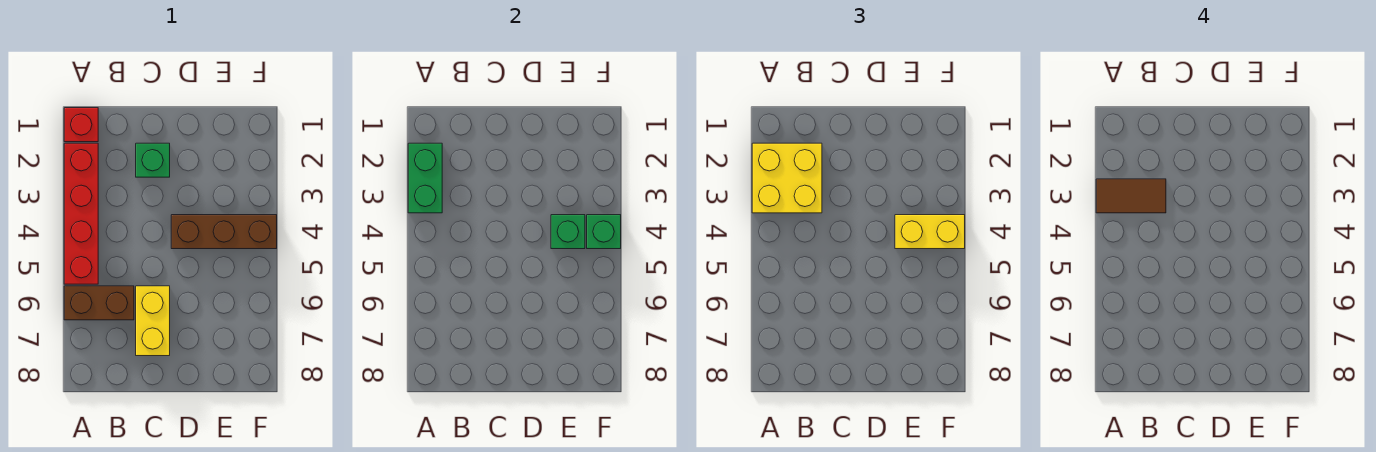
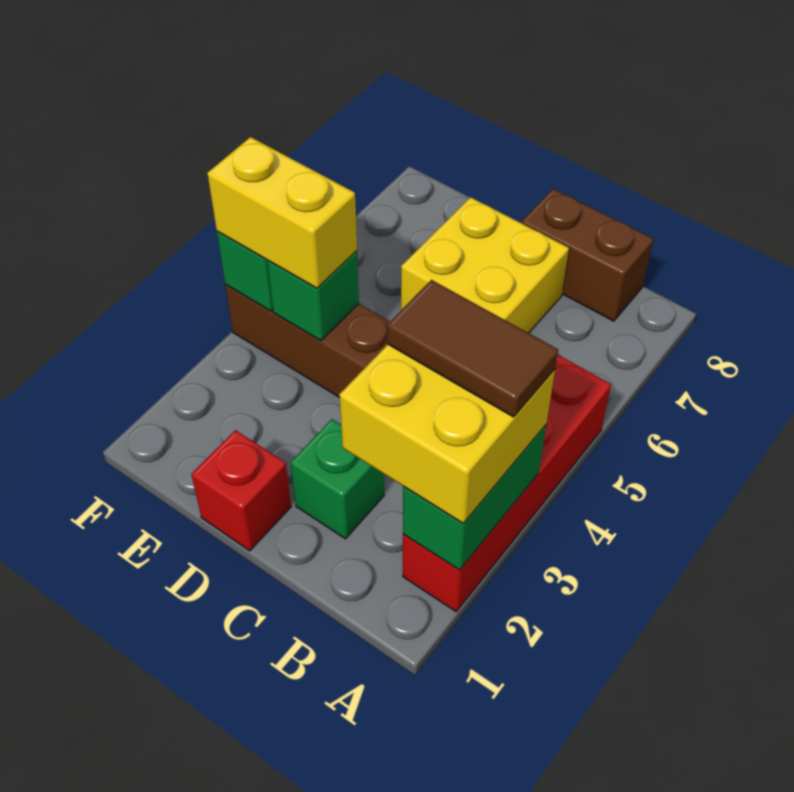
red 1x1 brick [64,108,98,142] -> red 1x1 brick moved to [191,430,291,551]
brown 1x2 brick [64,286,134,320] -> brown 1x2 brick moved to [522,189,653,321]
yellow 1x2 brick [136,286,170,356] -> yellow 2x2 brick [401,197,569,333]

